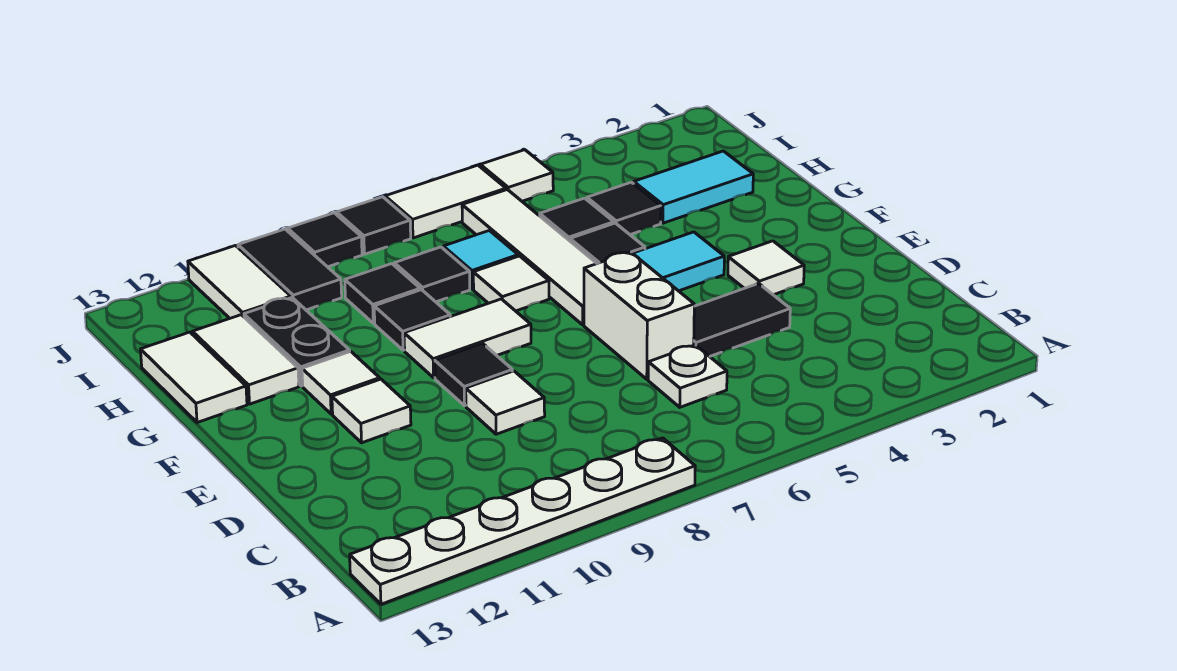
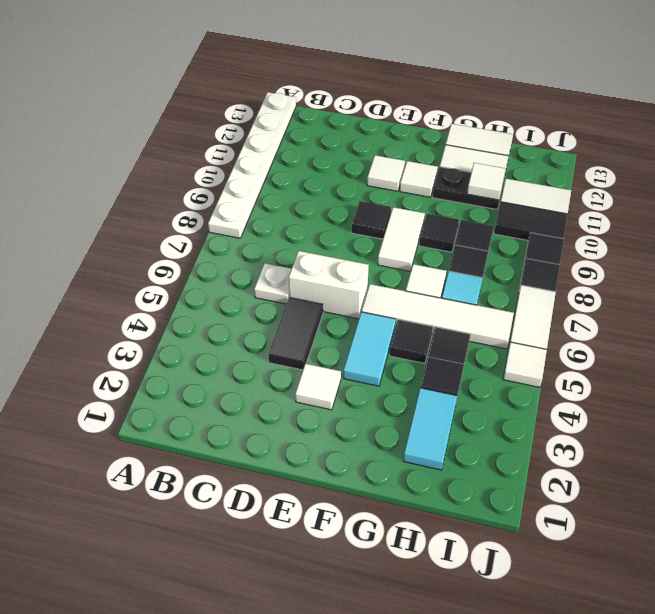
white 1x1 tile [466,371,545,434] -> white 1x1 tile moved to [467,163,506,200]

